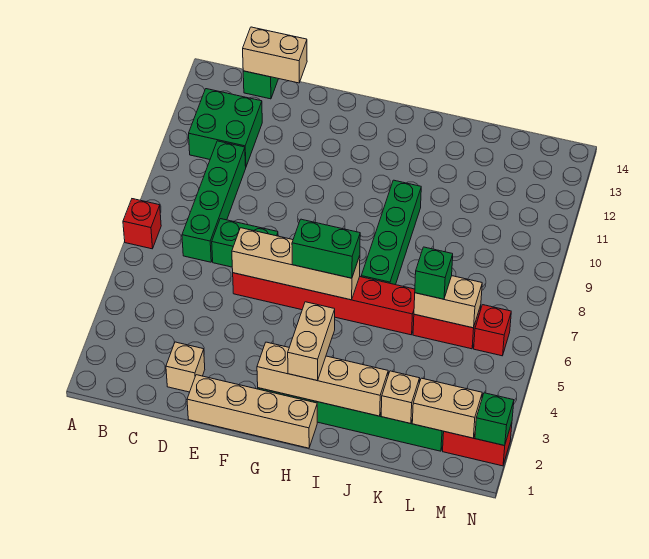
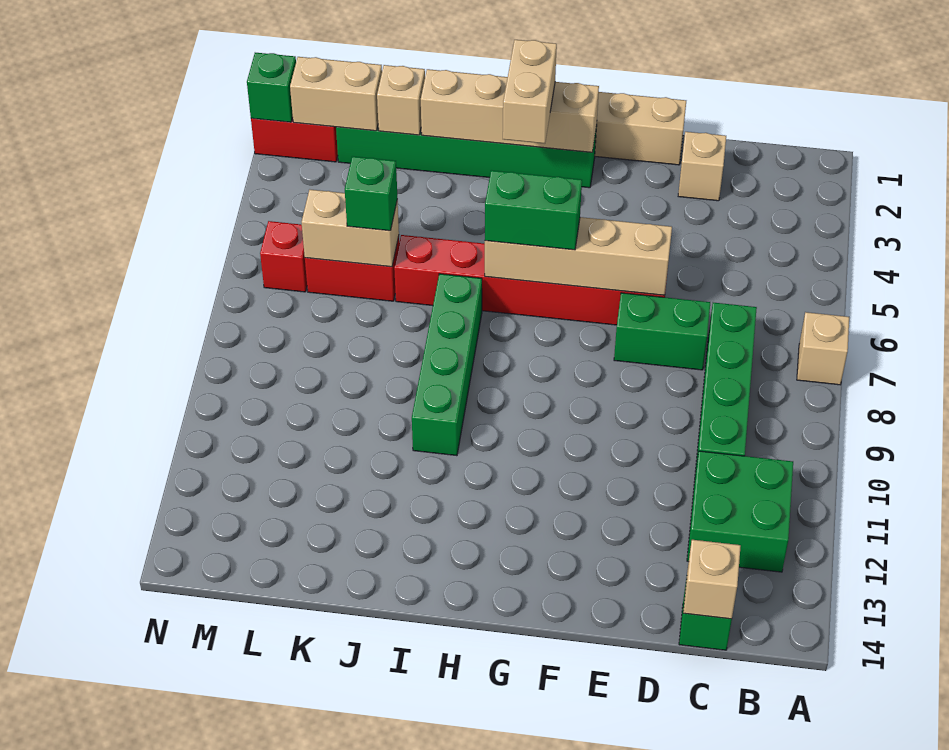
red 1x1 brick [123,199,161,249] -> tan 1x1 brick [797,312,849,385]
tan 1x2 brick [243,27,307,83] -> tan 1x1 brick [683,540,741,619]

